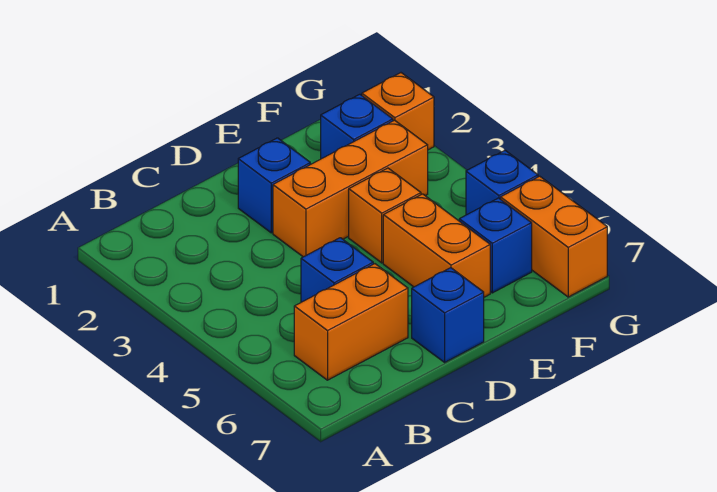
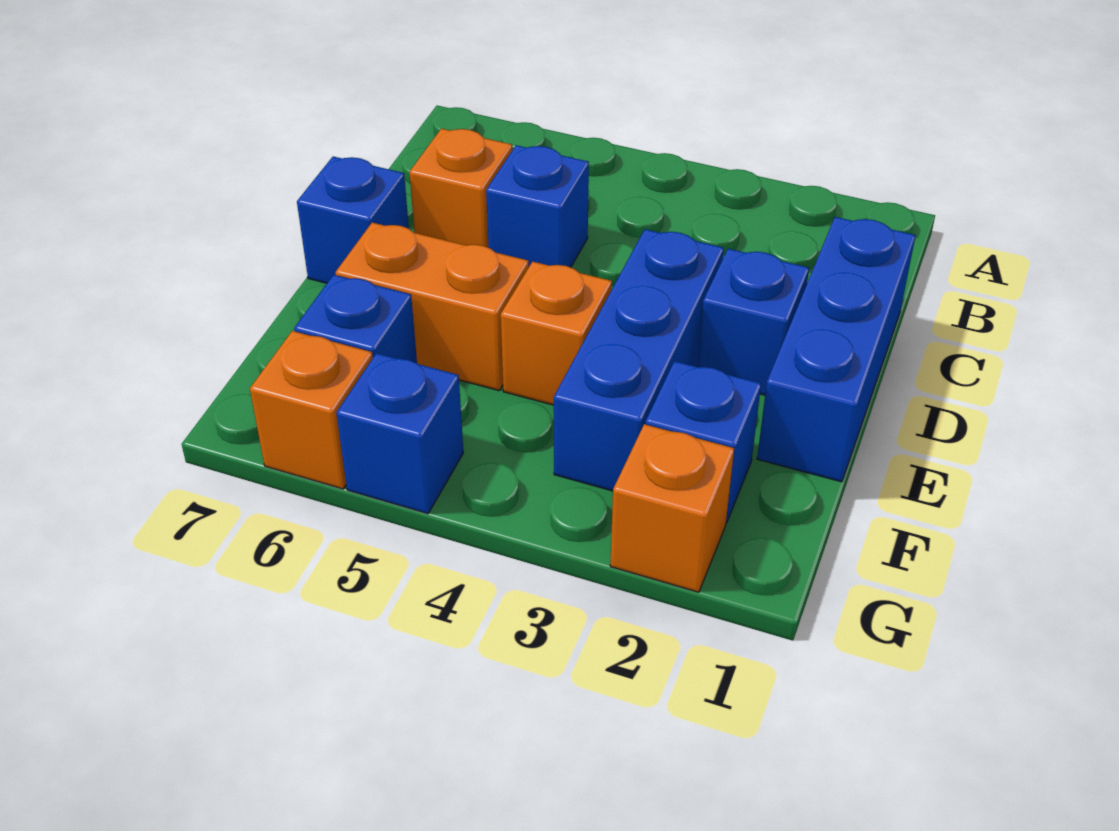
orange 1x2 brick [294,264,408,380] -> orange 1x1 brick [409,129,512,248]
none -> blue 1x3 brick [757,217,916,482]
orange 1x3 brick [273,120,428,257] -> blue 1x3 brick [554,229,724,491]
orange 1x2 brick [501,176,607,297] -> orange 1x1 brick [250,331,373,489]

